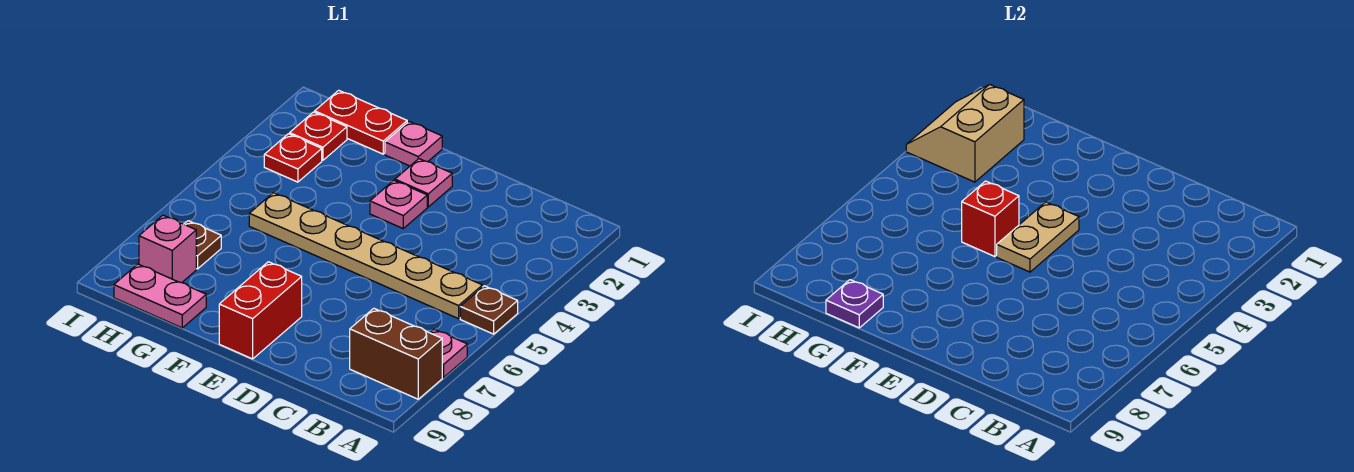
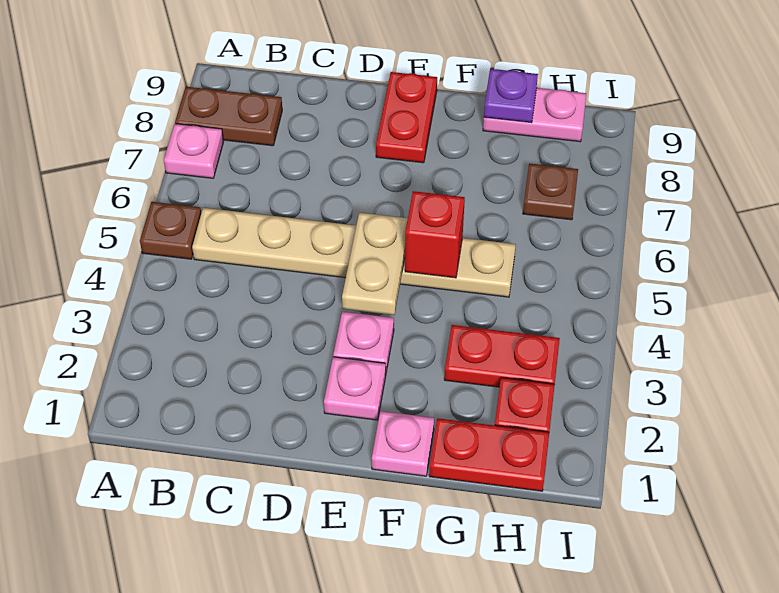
brown 1x2 brick [350,308,442,399] -> brown 1x2 plate [175,87,282,146]
red 1x2 brick [219,262,302,359] -> red 1x2 plate [376,72,437,163]
tan 2x2 slope [906,84,1024,182] -> none
red 1x1 plate [264,134,322,182] -> red 1x2 plate [444,325,560,387]
pink 1x1 brick [139,215,196,283] -> none

